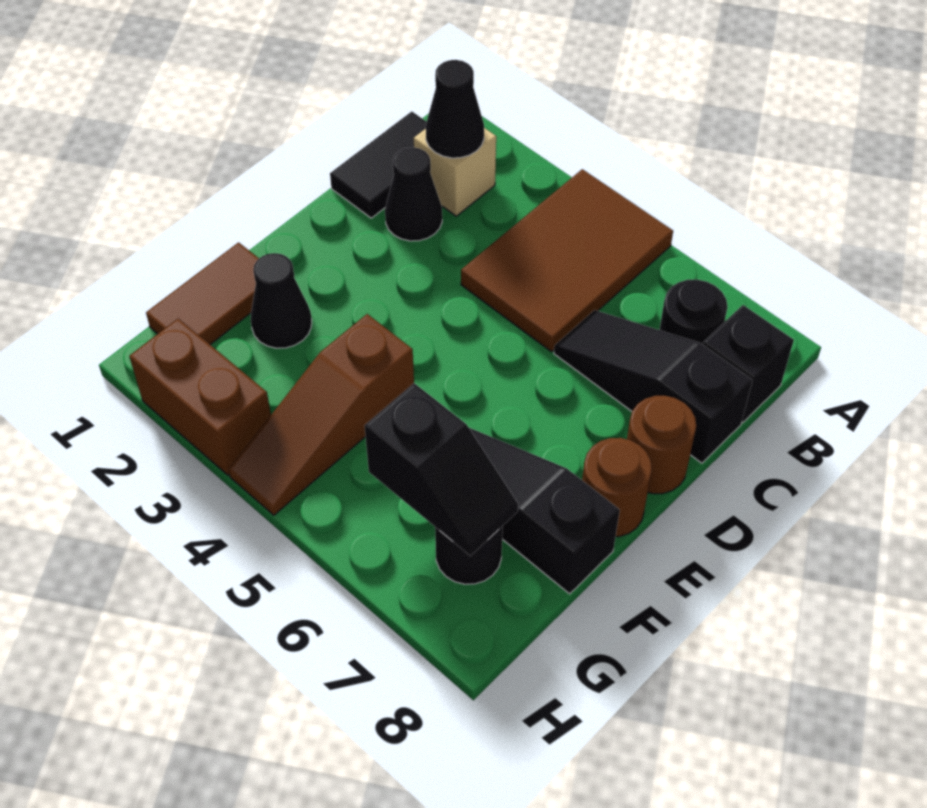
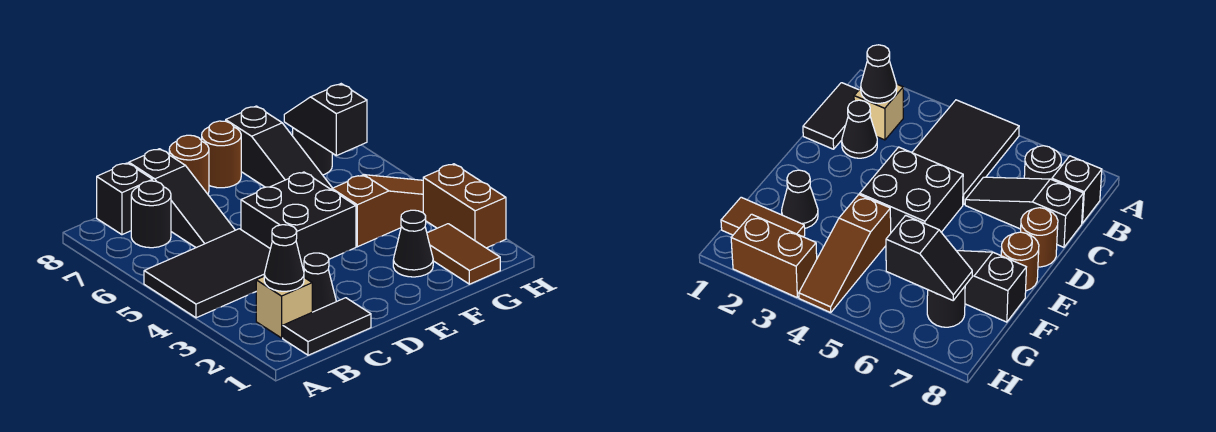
brown 2x3 tile [461,169,673,352] -> black 2x3 tile [144,229,270,318]
none -> black 2x2 brick [241,172,356,270]
brown 1x2 tile [146,242,259,345] -> brown 1x2 tile turned to [427,224,500,284]

